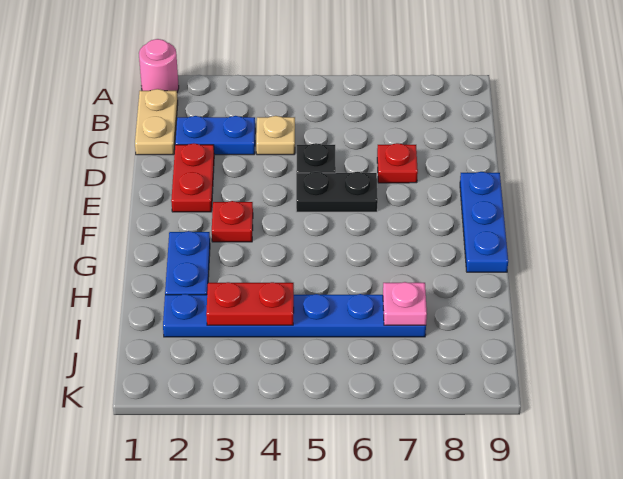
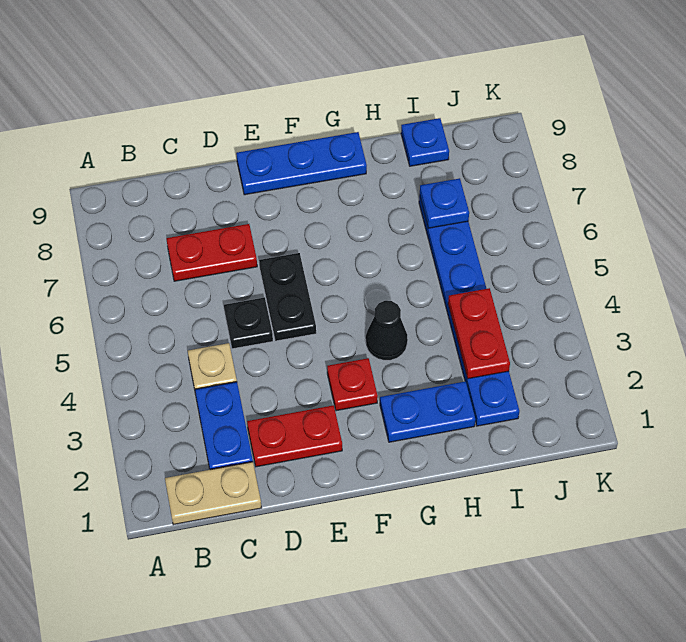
pink 1x1 round brick [139,39,179,92] -> none
red 1x1 plate [377,143,418,183] -> red 1x2 plate [166,224,257,281]
none -> black 1x1 cone [366,301,408,360]
pink 1x1 plate [383,282,427,325] -> blue 1x1 plate [420,178,469,228]
none -> blue 1x1 plate [401,118,449,166]

